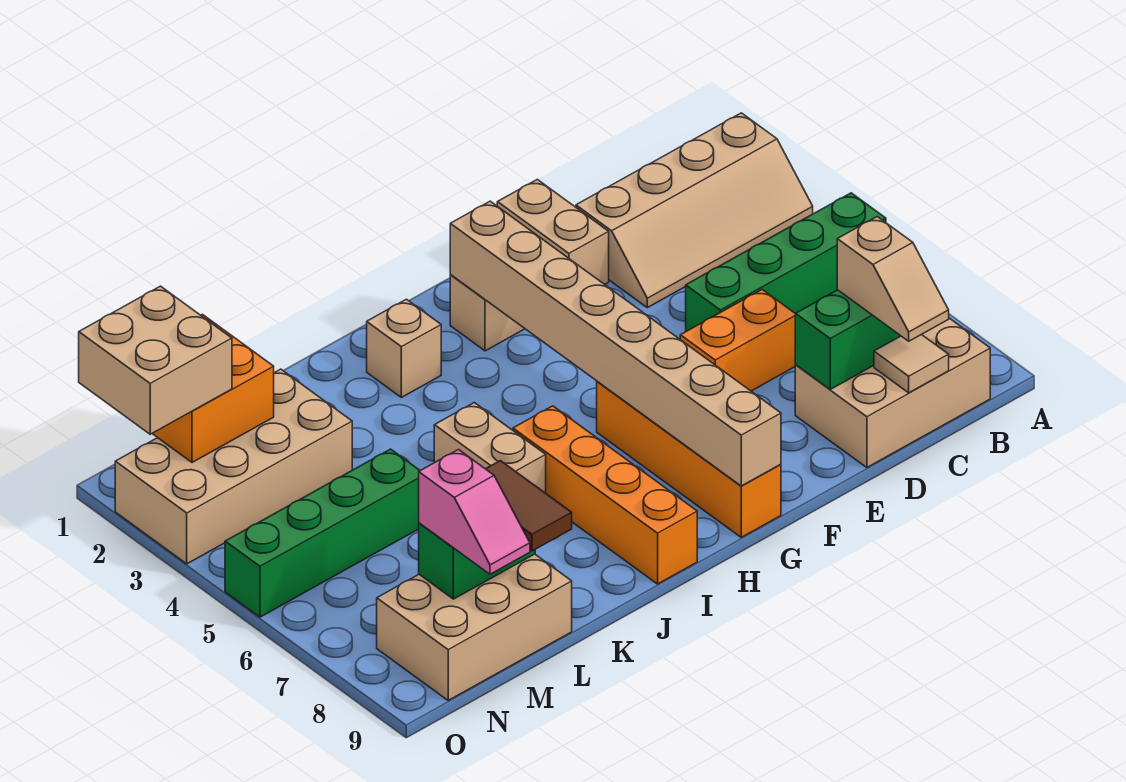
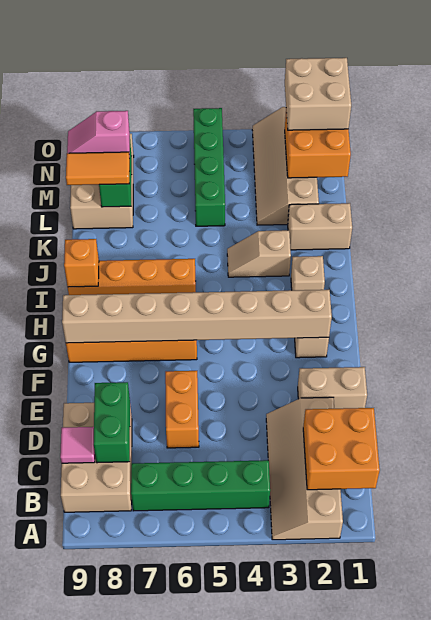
green 1x4 brick [686,193,886,331] -> green 1x4 brick turned to [131,460,270,511]
none -> orange 2x2 brick [303,408,380,490]
tan 1x2 slope [837,217,949,341] -> tan 1x2 slope moved to [227,230,291,277]
tan 1x1 tile [874,334,949,393] -> pink 1x1 tile [60,427,95,463]
none -> orange 1x1 brick [64,239,99,287]
tan 1x2 brick [434,403,546,493] -> tan 1x2 brick moved to [288,203,352,250]
tan 2x4 brick [115,369,352,564] -> tan 2x4 slope [252,107,319,225]
brown 1x2 tile [486,461,572,551] -> orange 1x2 tile [66,152,130,185]

